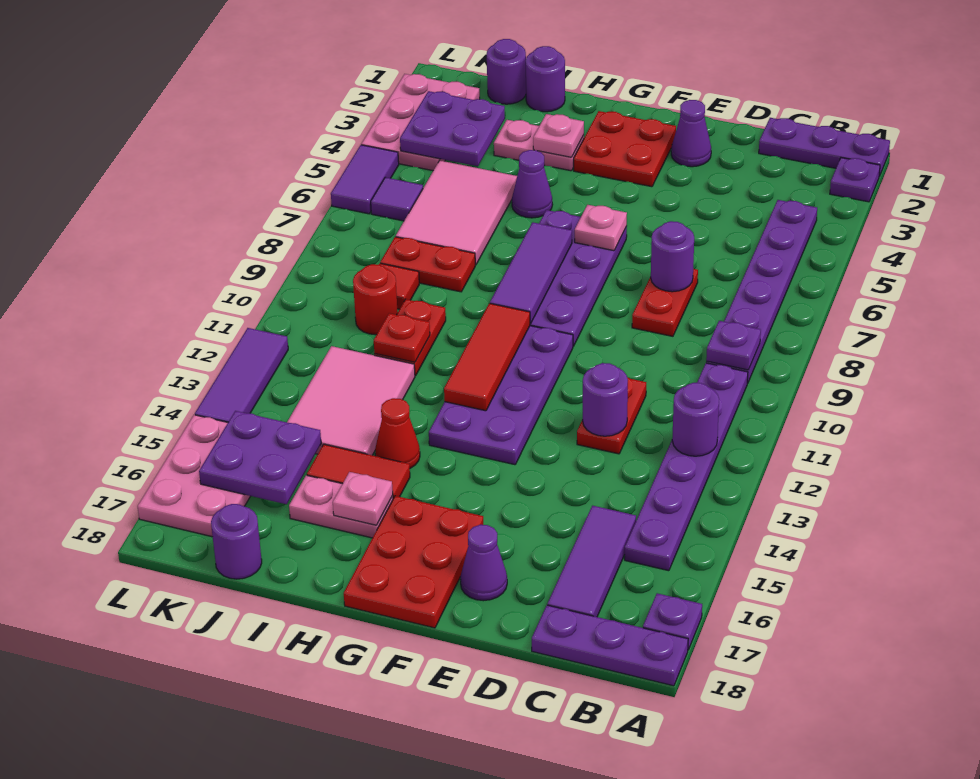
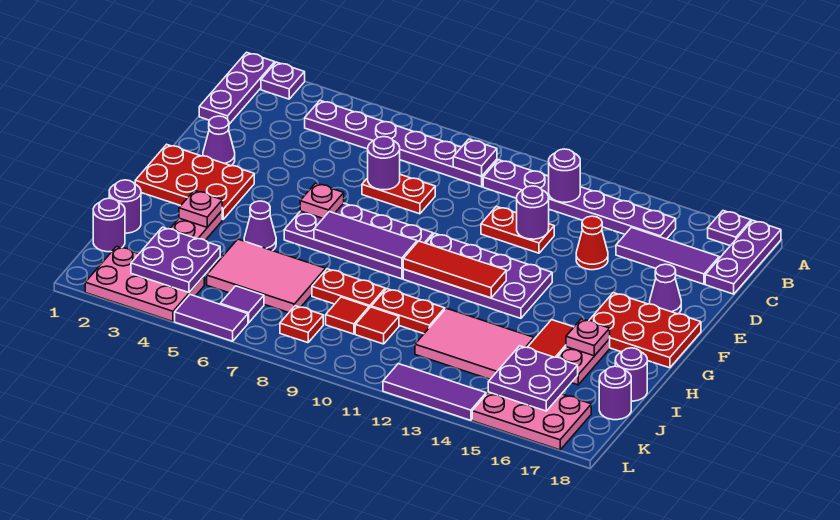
red 2x2 plate [574,111,676,187] -> red 2x3 plate [135,144,254,220]
red 1x1 cone [375,398,420,468] -> red 1x1 cone moved to [576,216,608,270]
red 1x2 plate [380,237,475,292] -> red 1x2 plate turned to [312,269,385,308]
red 1x1 plate [374,313,430,362] -> red 1x1 plate moved to [280,306,323,343]
none -> purple 1x1 round brick [615,348,647,401]
red 1x1 round brick [353,264,398,335] -> red 1x1 tile [355,307,399,344]

